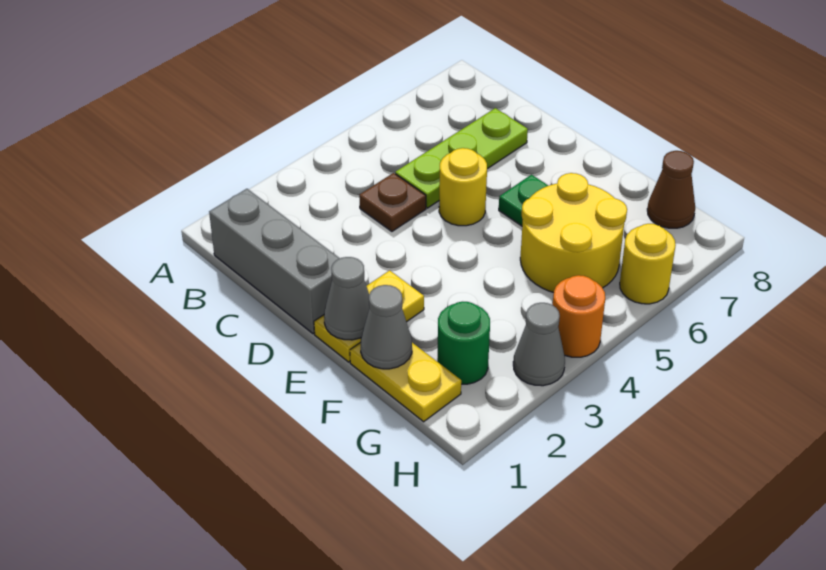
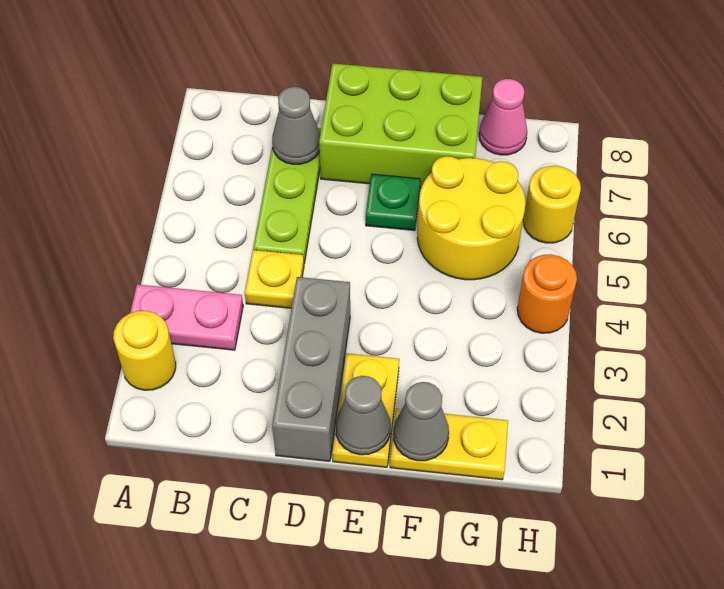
none -> pink 1x2 plate [130,284,243,350]
grey 1x3 brick [209,189,340,334] -> grey 1x3 brick turned to [272,277,350,461]
brown 1x1 plate [359,173,426,231] -> yellow 1x1 plate [245,250,304,308]
yellow 1x1 round brick [439,148,487,226] -> yellow 1x1 round brick moved to [113,311,176,390]
none -> lime 2x3 brick [319,63,482,189]
green 1x1 round brick [437,302,490,384] -> none
brown 1x1 cone [647,151,695,228] -> pink 1x1 cone [479,79,527,155]
grey 1x1 cone [513,303,565,386] -> grey 1x1 cone moved to [272,87,320,164]

